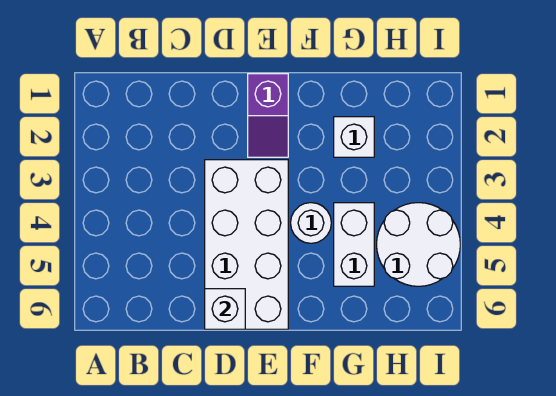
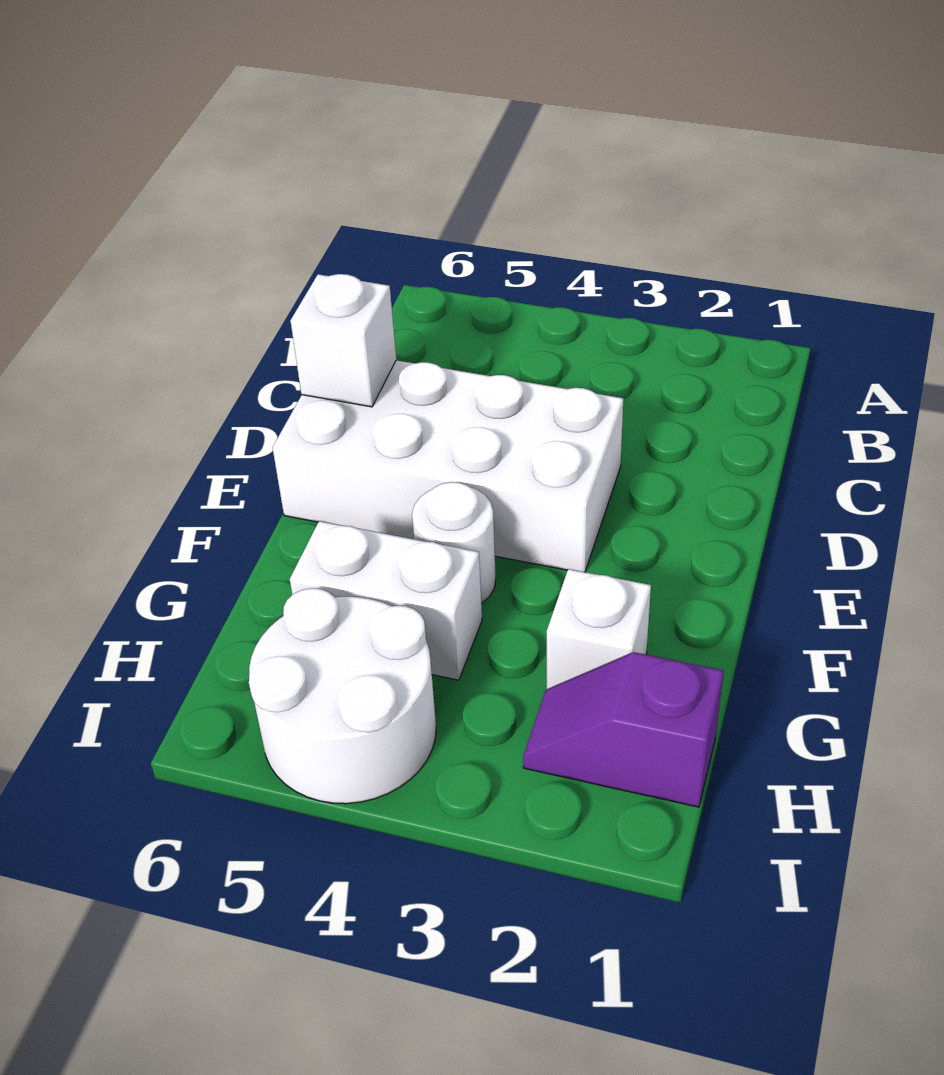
purple 1x2 slope [248,74,288,157] -> purple 1x2 slope moved to [523,652,724,807]

